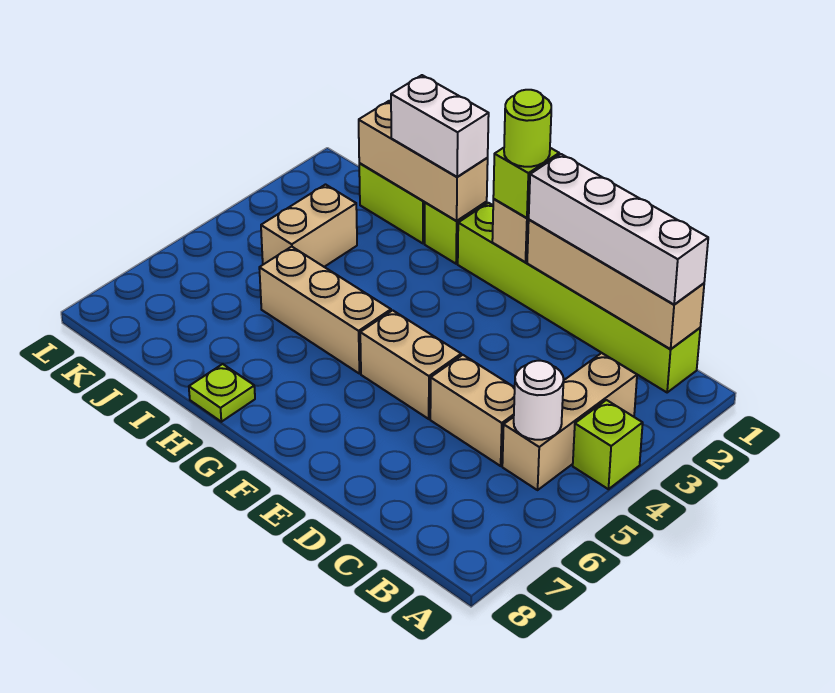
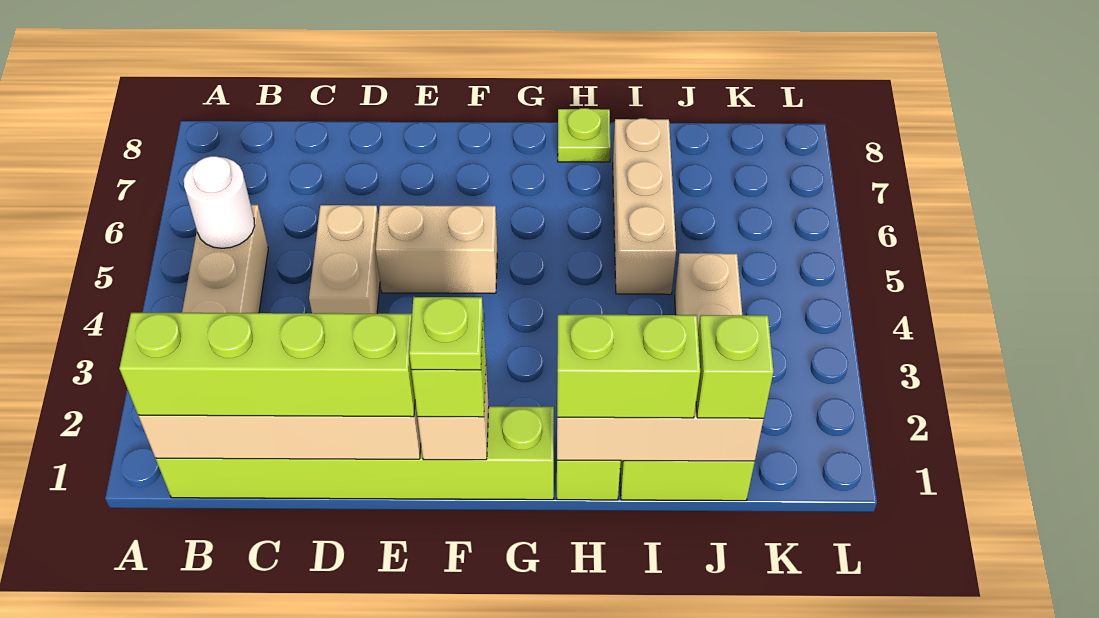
lime 1x1 brick [573,400,643,489] -> lime 1x1 brick moved to [696,315,774,419]
white 1x4 brick [529,154,708,305] -> lime 1x4 brick [119,313,415,417]
tan 1x2 brick [430,355,515,466] -> tan 1x2 brick turned to [309,205,380,314]
lime 1x1 round brick [504,90,551,167] -> lime 1x1 plate [409,297,483,370]
tan 1x3 brick [259,247,391,374] -> tan 1x3 brick turned to [613,118,676,294]
white 1x2 brick [391,75,489,177] -> lime 1x2 brick [557,315,700,418]

